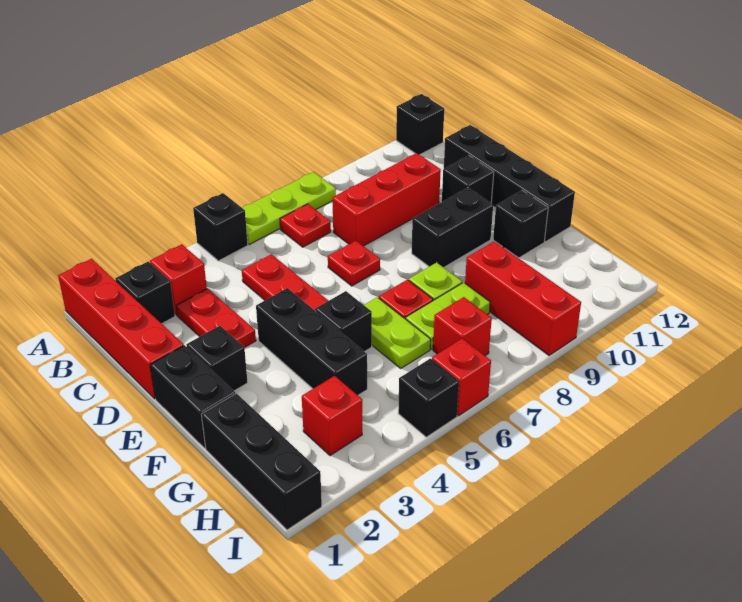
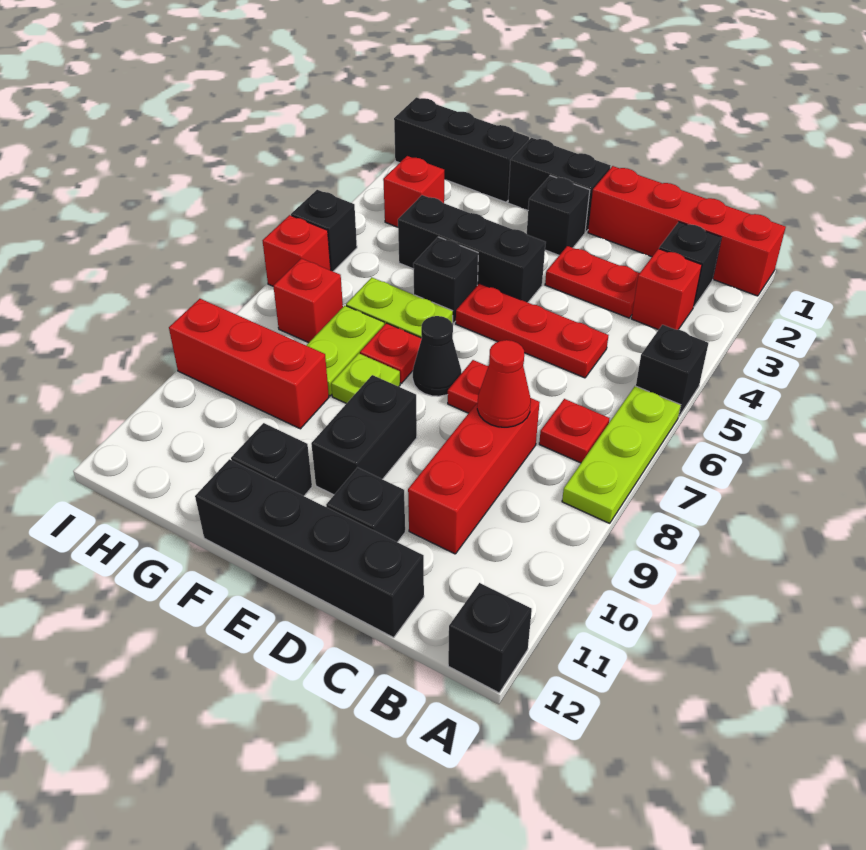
none -> red 1x1 cone [477,340,531,427]
none -> black 1x1 cone [413,316,461,396]

